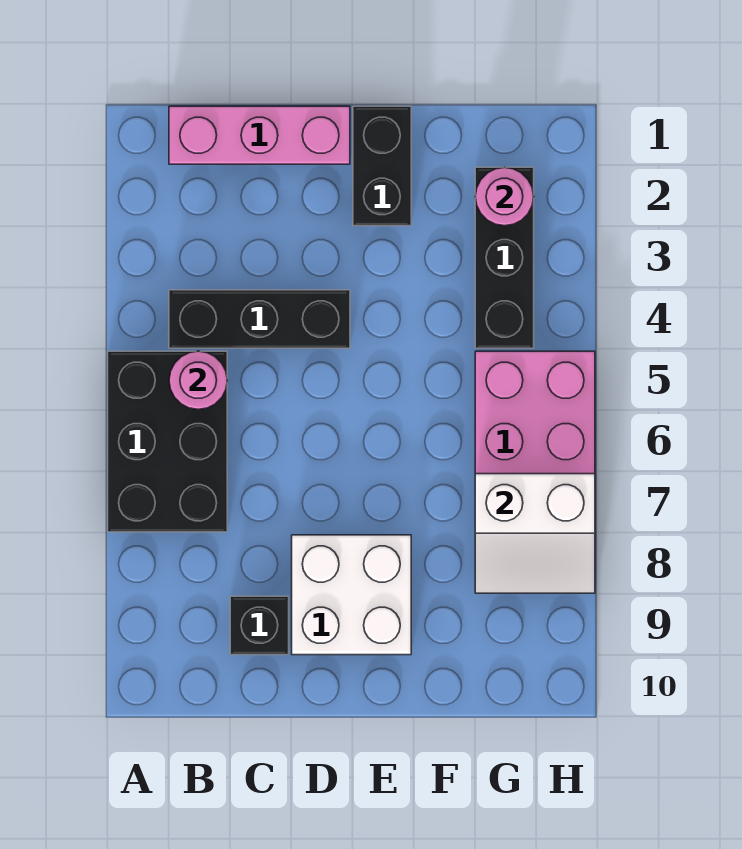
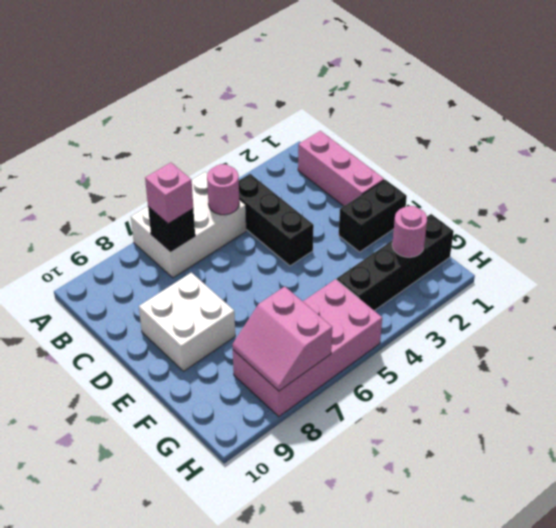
black 2x3 brick [108,351,227,532] -> white 2x3 brick [131,172,246,278]
none -> pink 1x1 brick [145,163,193,224]
black 1x1 brick [230,596,289,655] -> black 1x1 brick moved to [148,207,195,251]
black 1x3 brick [475,167,534,348] -> black 1x4 brick [337,214,454,311]
white 2x2 slope [475,474,595,593] -> pink 2x2 slope [232,287,332,391]

